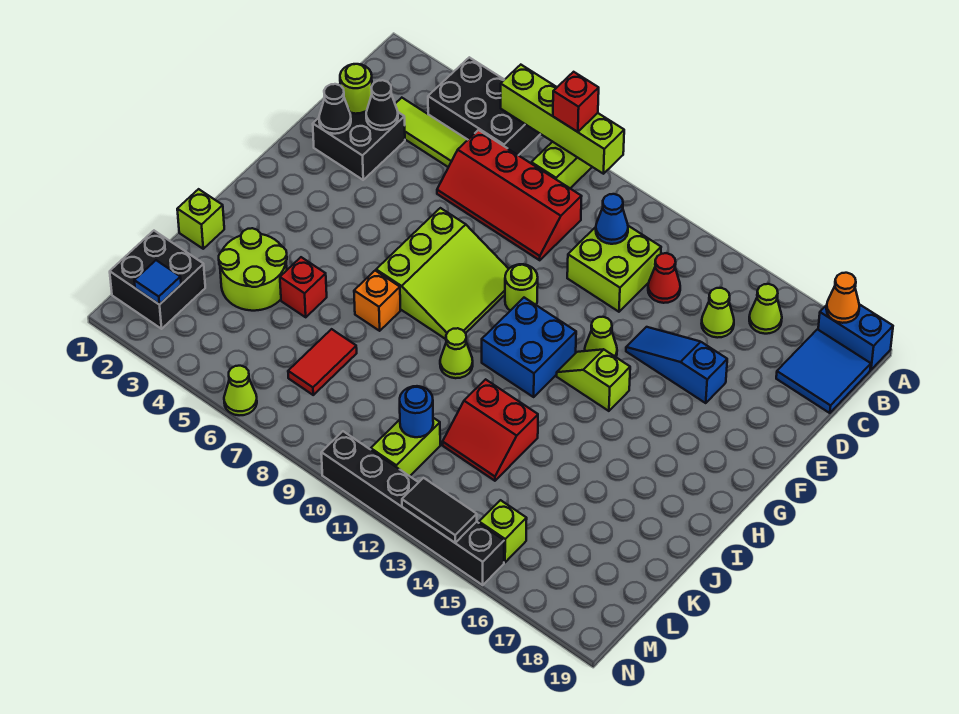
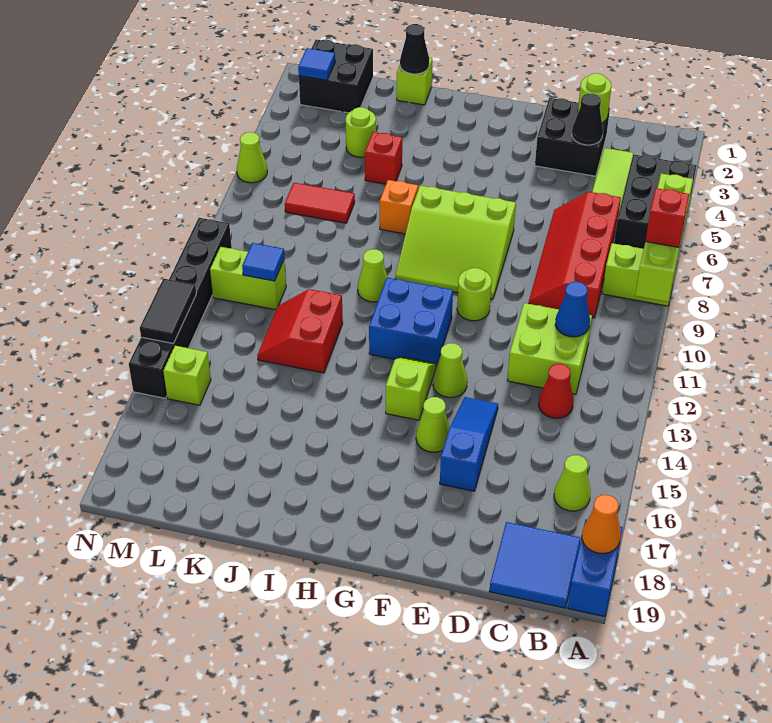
lime 1x1 cone [701,288,734,338] -> lime 1x1 cone moved to [416,397,450,452]
black 1x1 cone [319,84,351,134] -> black 1x1 cone moved to [400,24,429,74]
lime 2x2 round brick [219,228,287,311] -> lime 1x1 round brick [346,107,376,157]
blue 1x1 round brick [400,386,433,437] -> blue 1x1 tile [242,243,284,281]

